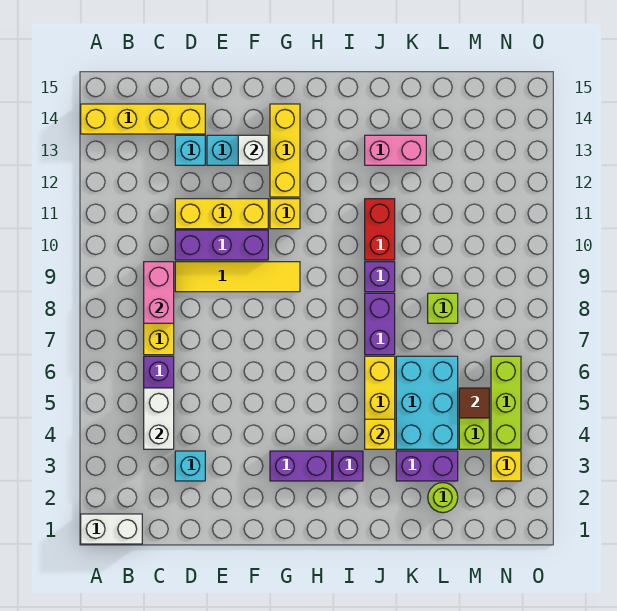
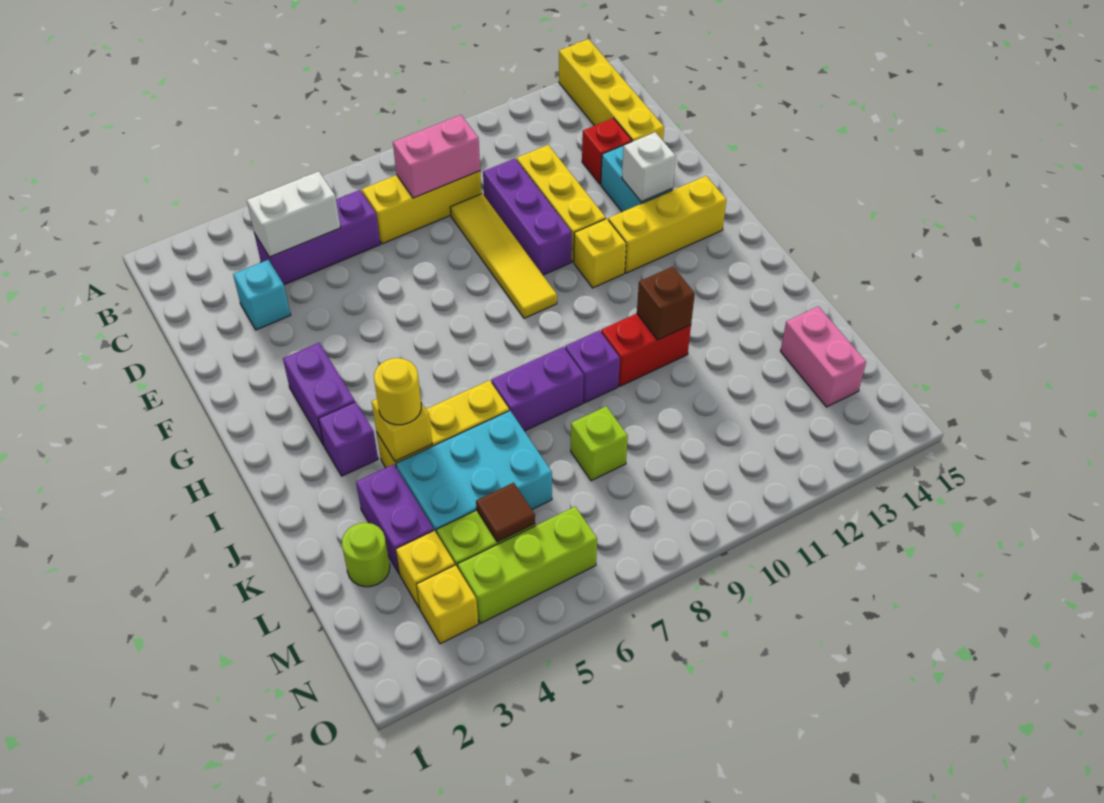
white 1x2 brick [81,514,142,544] -> none
cyan 1x1 brick [175,135,205,165] -> red 1x1 brick [582,118,632,184]
none -> yellow 1x1 round brick [374,358,421,425]
none -> brown 1x1 brick [637,267,695,340]
pink 1x2 brick [365,135,426,165] -> pink 1x2 brick moved to [780,306,866,407]
none -> yellow 1x1 brick [396,531,455,608]

